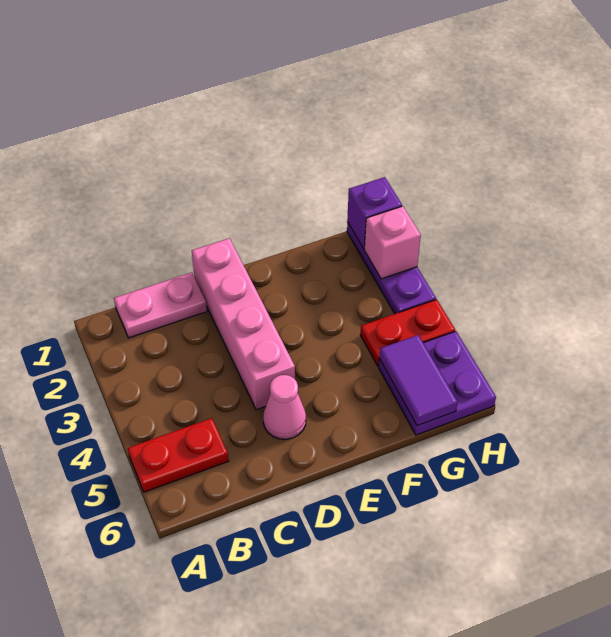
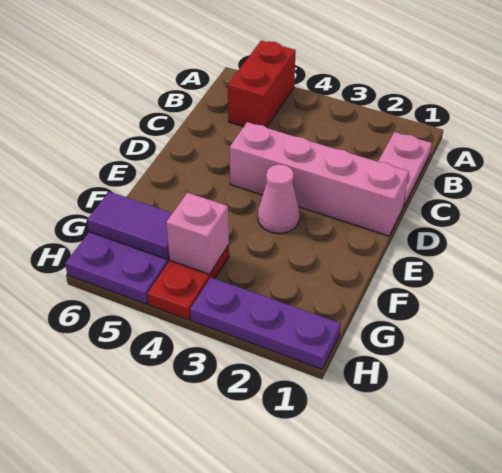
red 1x2 plate [128,418,228,492] -> red 1x2 brick [228,40,296,127]
pink 1x1 cone [263,375,306,439] -> pink 1x1 cone moved to [258,164,300,233]
purple 1x1 brick [347,177,402,249] -> none
pink 1x1 brick [364,206,421,279] -> pink 1x1 brick moved to [166,193,229,274]

